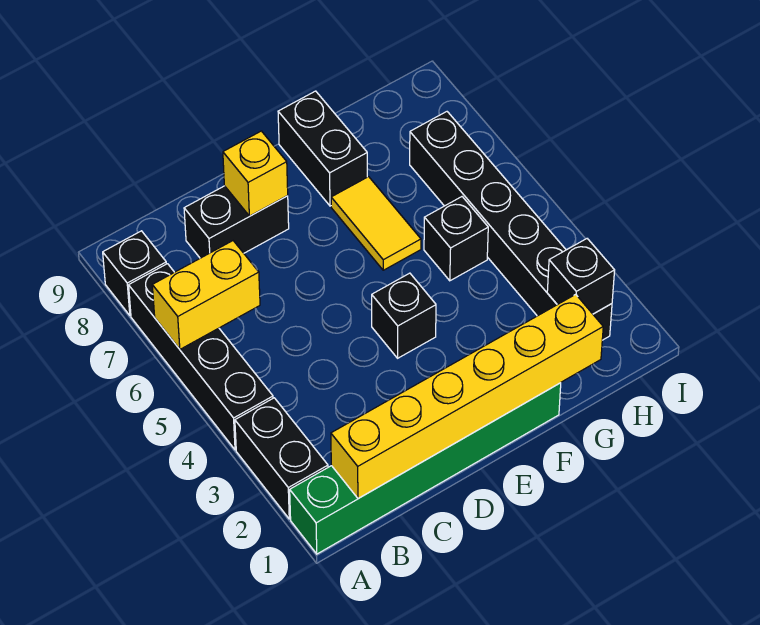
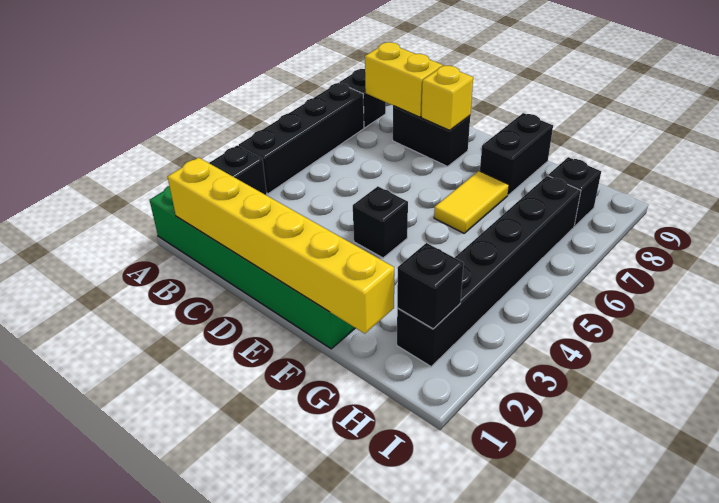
yellow 1x2 brick [152,241,260,349] -> yellow 1x2 brick moved to [365,42,443,117]
black 1x1 brick [424,197,488,281] -> black 1x1 brick moved to [548,157,601,226]

